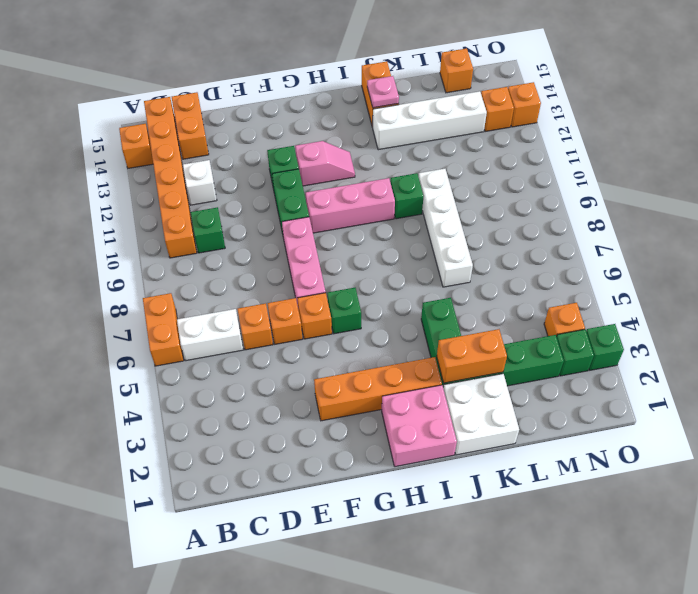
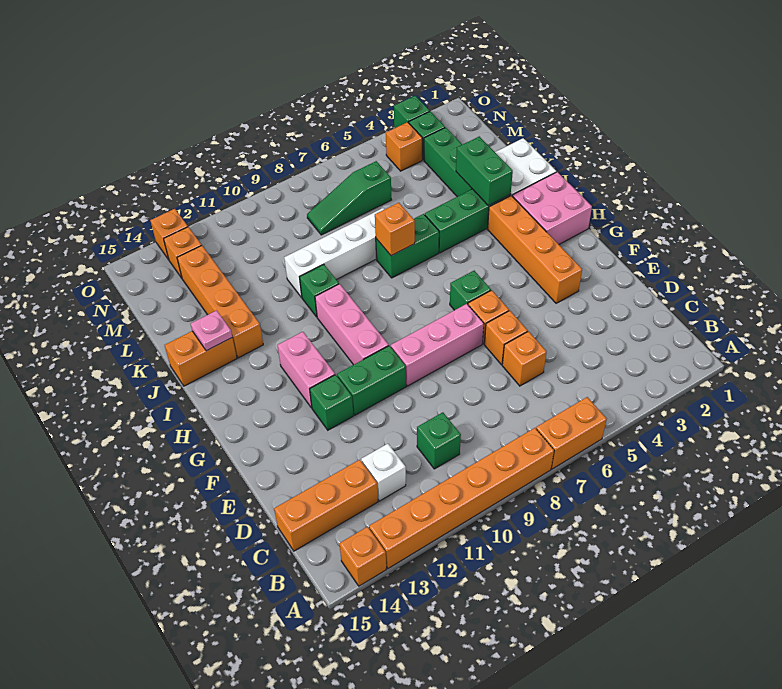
white 1x2 brick [177,309,243,361] -> none
orange 1x6 brick [144,97,197,258] -> orange 1x6 brick moved to [369,428,554,568]
orange 1x2 brick [172,92,209,159] -> orange 1x3 brick [274,460,378,551]
pink 1x2 slope [295,141,355,186] -> pink 1x2 brick [277,332,335,408]
orange 1x2 brick [437,329,507,383] -> green 1x2 brick [456,136,513,206]
none -> green 1x2 brick [376,214,439,278]
white 1x4 brick [373,91,487,150] -> orange 1x4 brick [177,246,263,358]
none -> green 1x3 slope [307,161,391,235]
orange 1x1 brick [440,48,473,93] -> orange 1x1 brick moved to [375,203,415,256]

